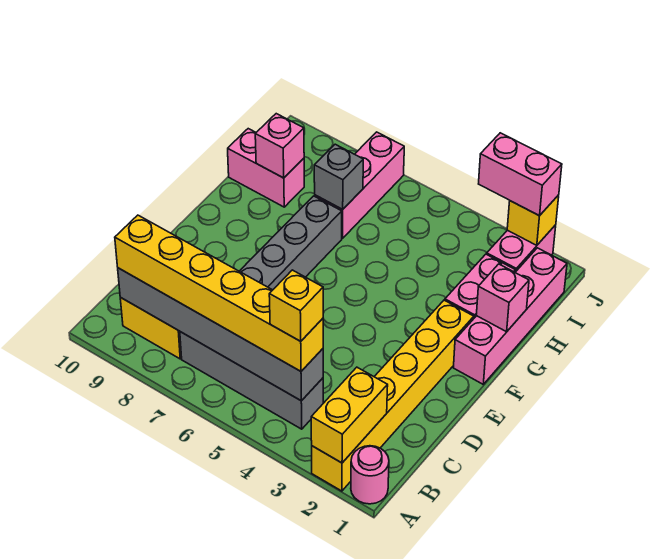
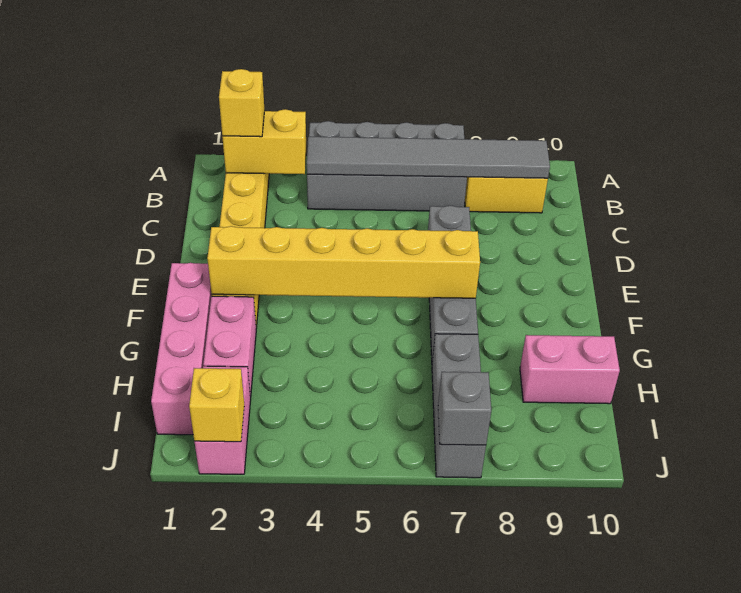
pink 1x1 round brick [351,446,389,504] -> none
yellow 1x2 brick [311,367,388,463] -> yellow 1x2 brick turned to [222,109,306,174]
grey 1x4 brick [180,332,323,429] -> grey 2x4 brick [307,121,467,211]
grey 1x6 brick [118,268,323,401] -> grey 1x6 tile [307,137,550,178]
yellow 1x6 brick [115,215,323,371] -> yellow 1x6 brick moved to [207,226,480,298]
yellow 1x1 brick [269,270,323,341] -> yellow 1x1 brick moved to [219,69,265,137]
pink 1x1 brick [476,264,529,332] -> none
pink 1x3 brick [315,132,404,239] -> grey 1x3 brick [432,334,486,478]
grey 1x1 brick [314,144,363,209] -> grey 1x1 brick moved to [438,372,491,445]
pink 1x1 brick [255,114,304,178] -> none
pink 1x2 brick [479,133,562,216] -> none

